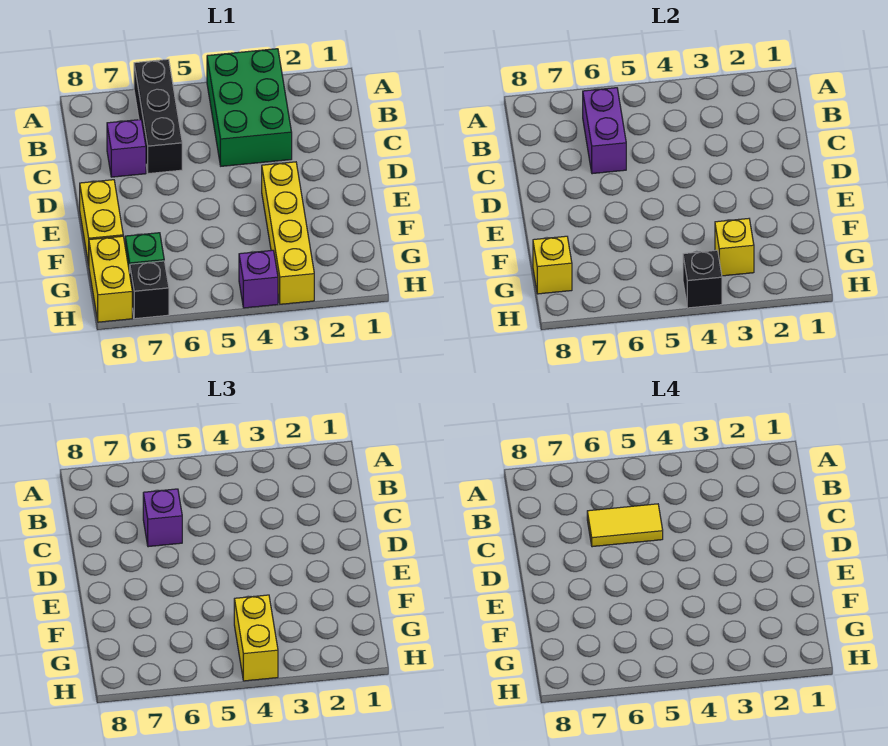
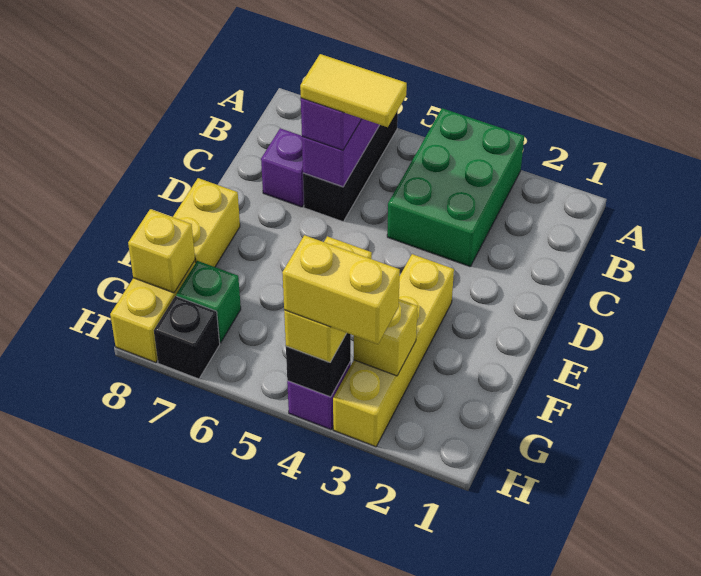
none -> yellow 1x2 brick [282,235,400,344]

